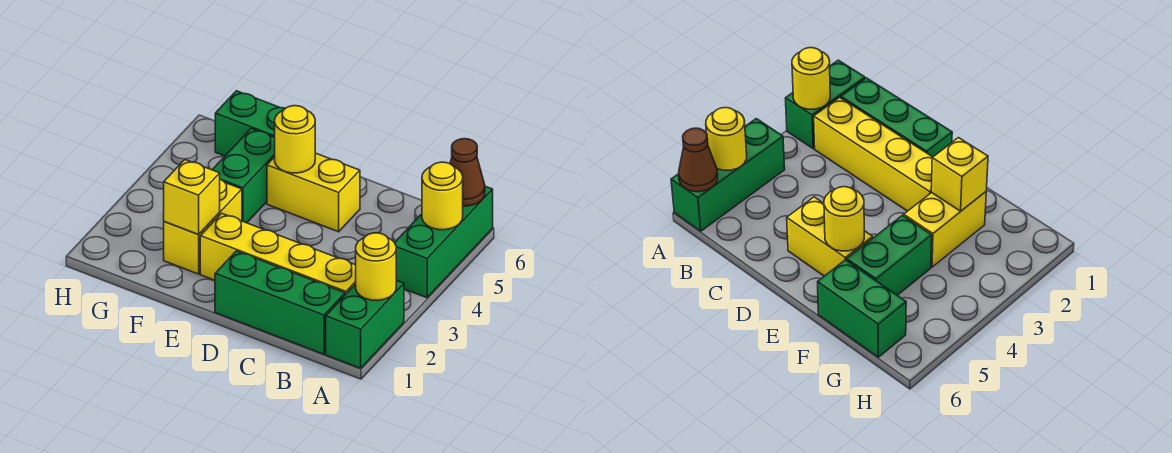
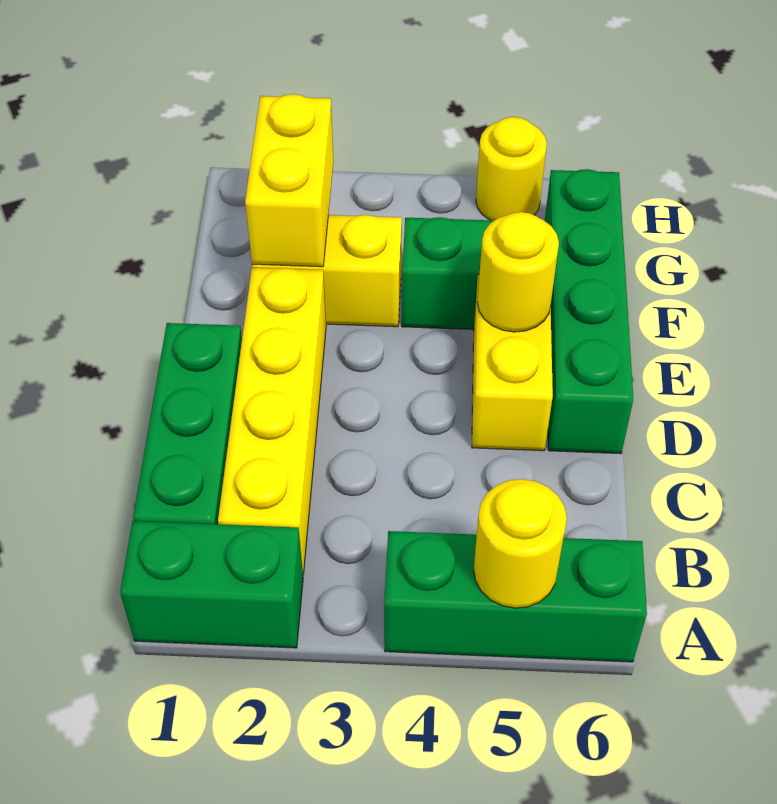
yellow 1x1 round brick [356,233,396,300] -> yellow 1x1 round brick moved to [476,117,547,221]
brown 1x1 cone [450,139,485,206] -> none
yellow 1x1 brick [164,160,220,235] -> yellow 1x2 brick [245,94,333,267]
green 1x2 brick [215,91,285,156] -> green 1x4 brick [545,169,633,454]

